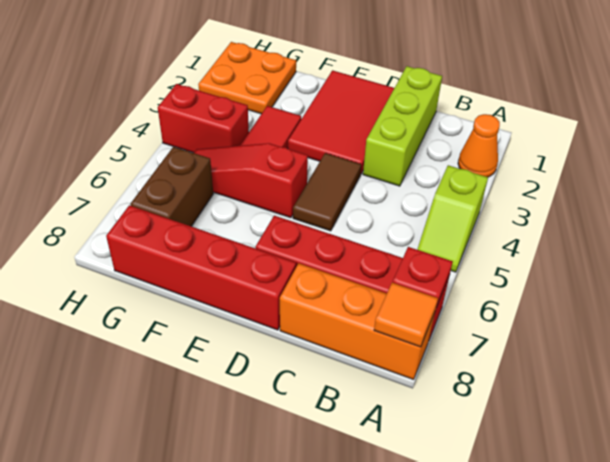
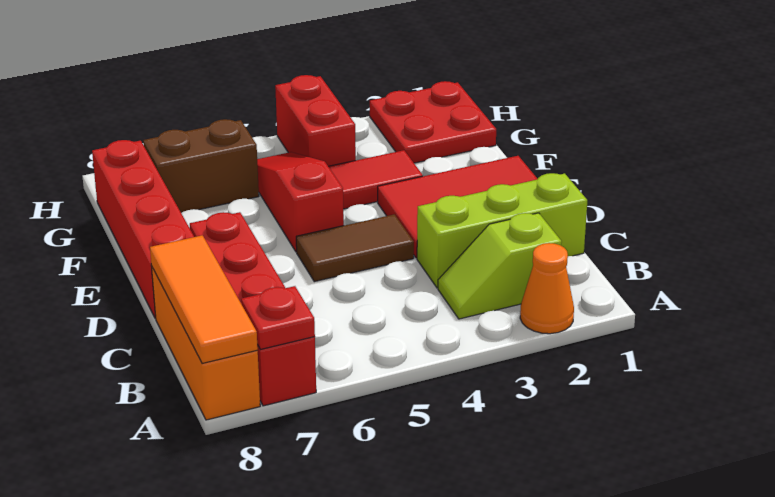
lime 1x2 slope [417,165,488,272] -> lime 1x2 slope moved to [438,213,562,319]
orange 1x1 tile [374,283,438,347] -> orange 1x3 tile [150,235,258,364]
orange 2x2 plate [198,42,296,114] -> red 2x2 plate [370,81,496,163]

